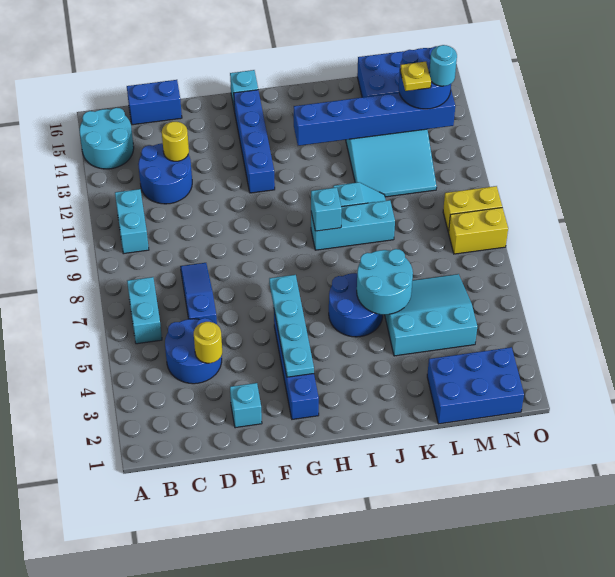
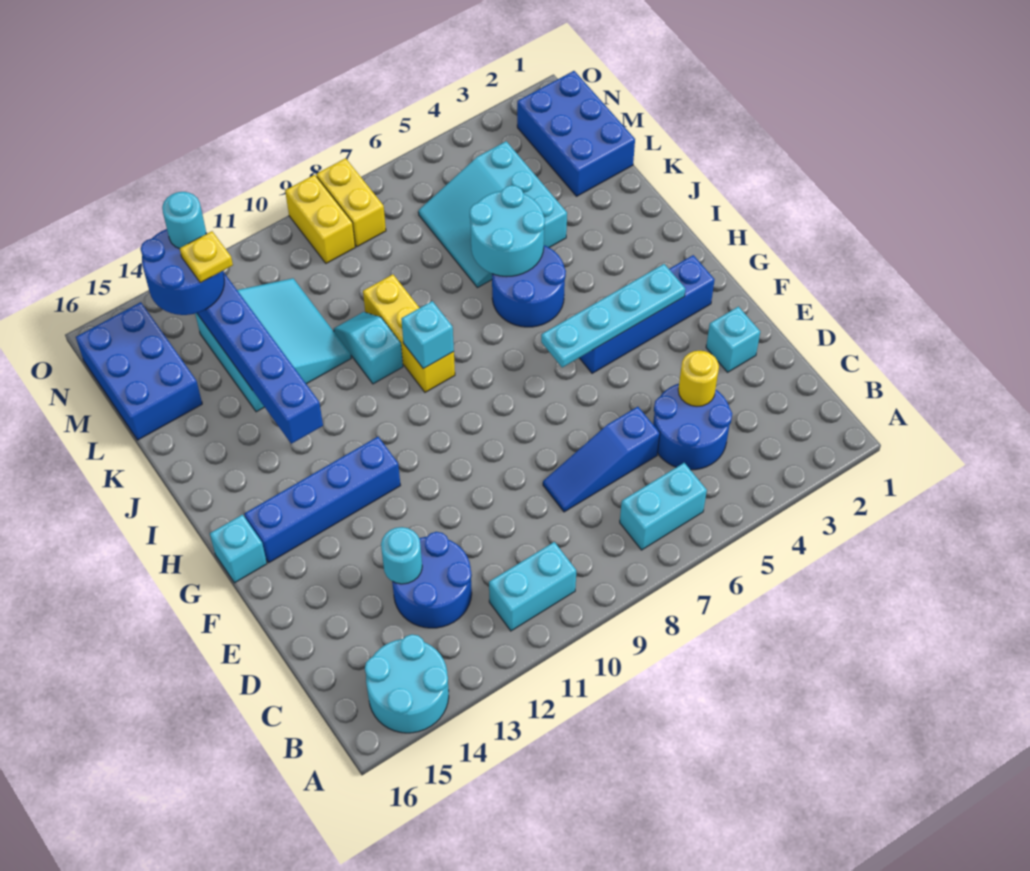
blue 1x2 brick [127,80,182,125] -> none
yellow 1x1 round brick [162,122,189,161] -> cyan 1x1 round brick [381,527,422,584]
cyan 1x3 brick [311,200,395,250] -> yellow 1x3 brick [363,275,455,392]

